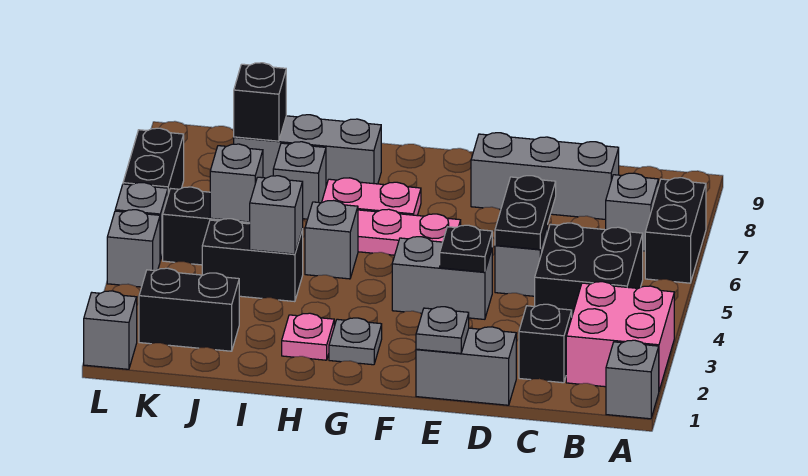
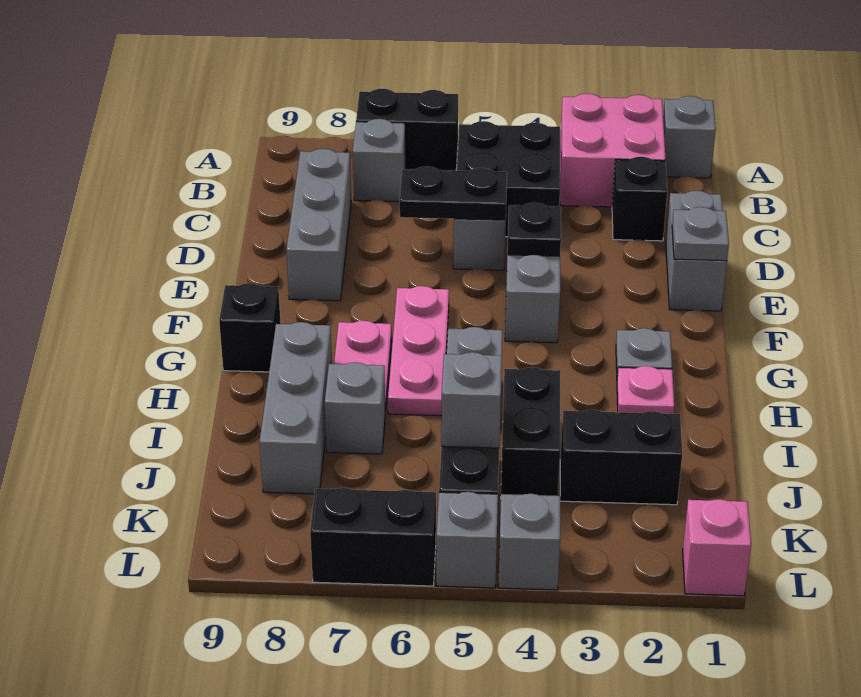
grey 1x1 brick [250,176,303,254] -> none
black 1x2 brick [139,268,239,351] -> black 1x2 brick turned to [560,410,682,505]
black 1x1 brick [234,63,286,141] -> black 1x1 brick moved to [219,283,281,372]
grey 1x1 brick [84,291,137,369] -> pink 1x1 brick [683,499,751,596]

